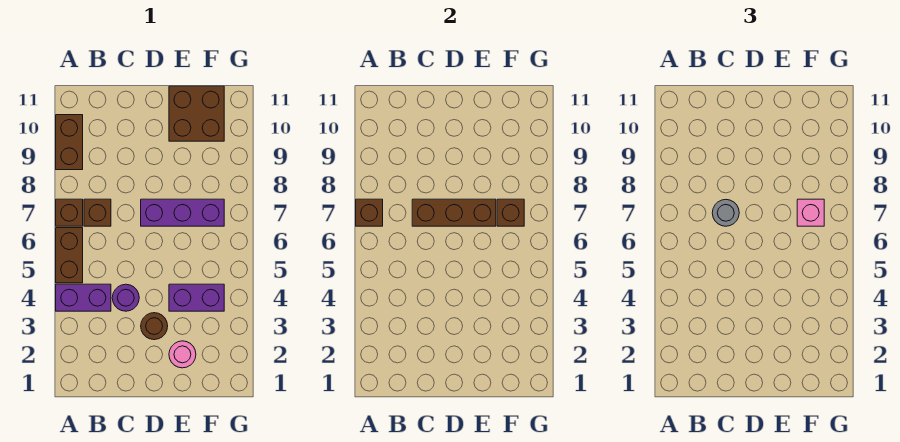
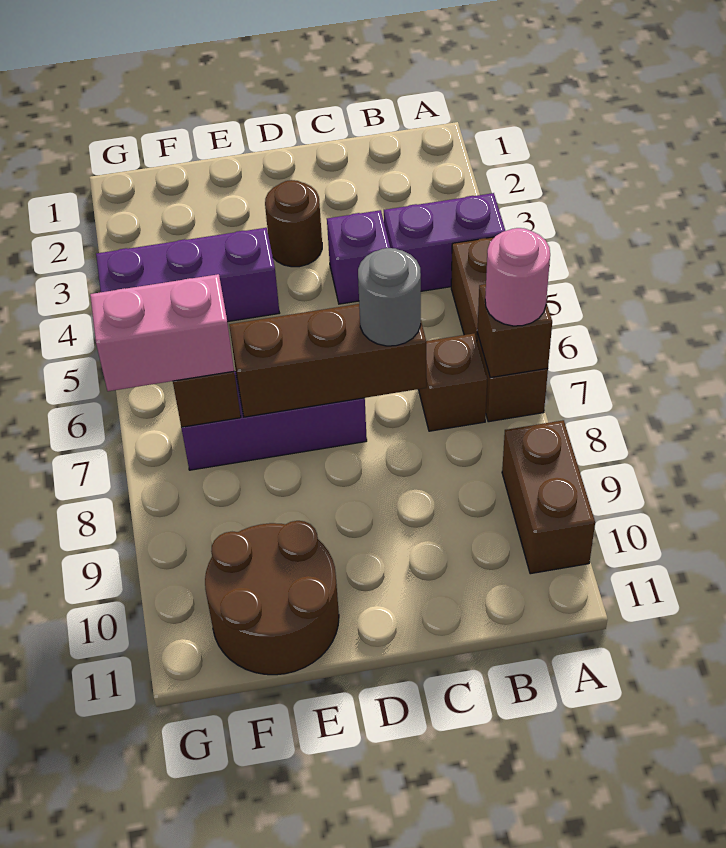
purple 1x1 round brick [112,284,139,311] -> purple 1x1 brick [327,210,390,304]
pink 1x1 round brick [169,341,196,368] -> pink 1x1 round brick moved to [485,228,550,326]
purple 1x2 brick [169,284,224,311] -> purple 1x3 brick [96,228,279,322]
brown 2x2 brick [169,86,224,141] -> brown 2x2 round brick [205,521,339,675]
pink 1x1 brick [797,199,824,226] -> pink 1x2 brick [90,274,234,391]

